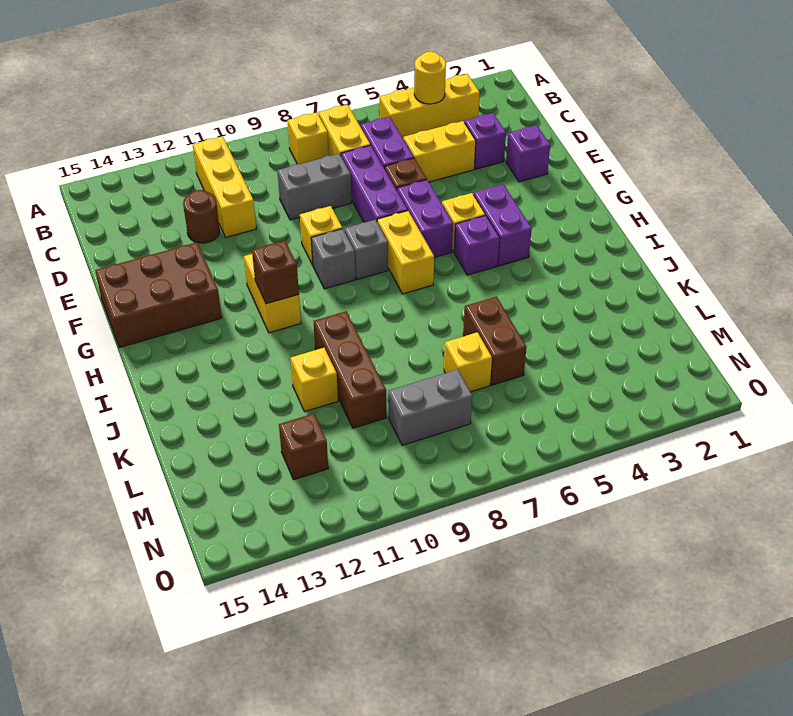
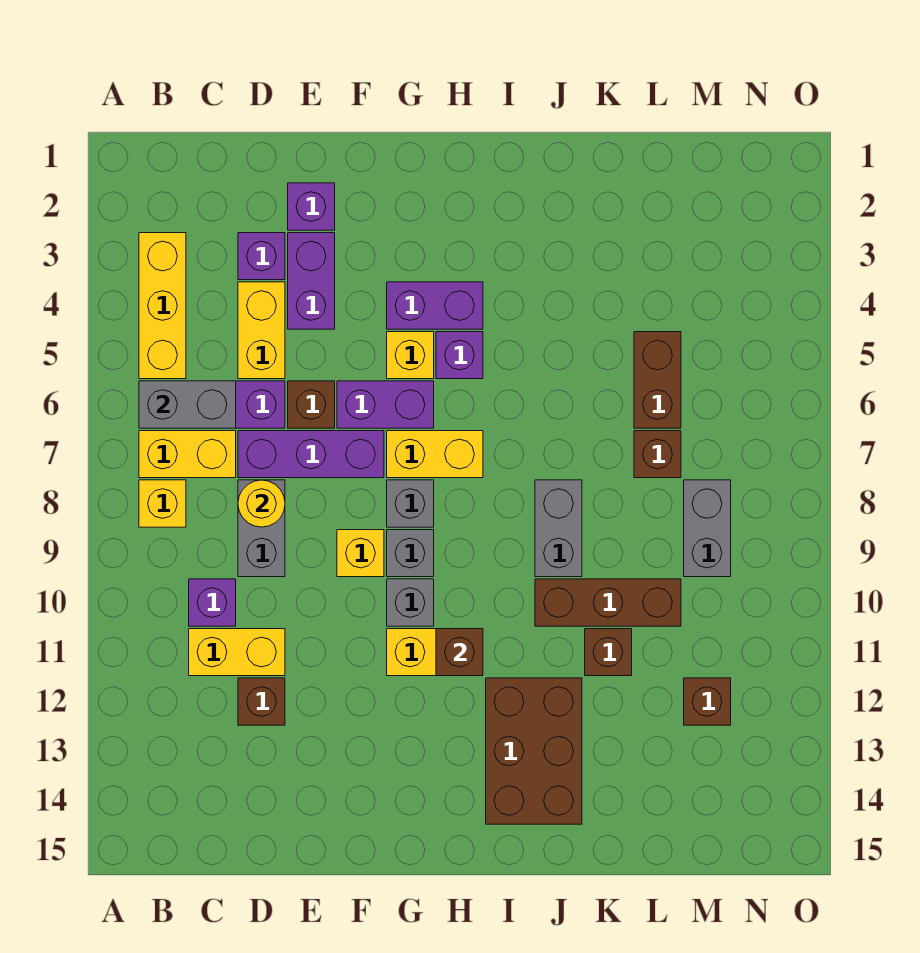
yellow 1x1 round brick [414,52,446,104] -> yellow 1x1 round brick moved to [238,480,285,527]
none -> grey 1x2 brick [139,381,236,428]
yellow 1x3 brick [193,137,256,237] -> yellow 1x2 brick [189,629,285,676]
none -> purple 1x1 brick [189,579,236,626]
brown 1x1 round brick [183,190,220,243] -> brown 1x1 brick [238,678,285,725]
none -> purple 1x2 brick [288,233,335,329]
brown 2x3 brick [95,242,222,347] -> brown 2x3 brick moved to [486,678,582,824]
none -> grey 1x1 brick [387,579,434,626]
none -> grey 1x2 brick [535,480,582,577]
brown 1x2 brick [463,297,527,385] -> brown 1x2 brick turned to [634,332,681,428]
yellow 1x1 brick [290,348,338,412] -> brown 1x1 brick [585,629,632,676]
yellow 1x1 brick [444,332,492,392] -> brown 1x1 brick [634,431,681,478]

